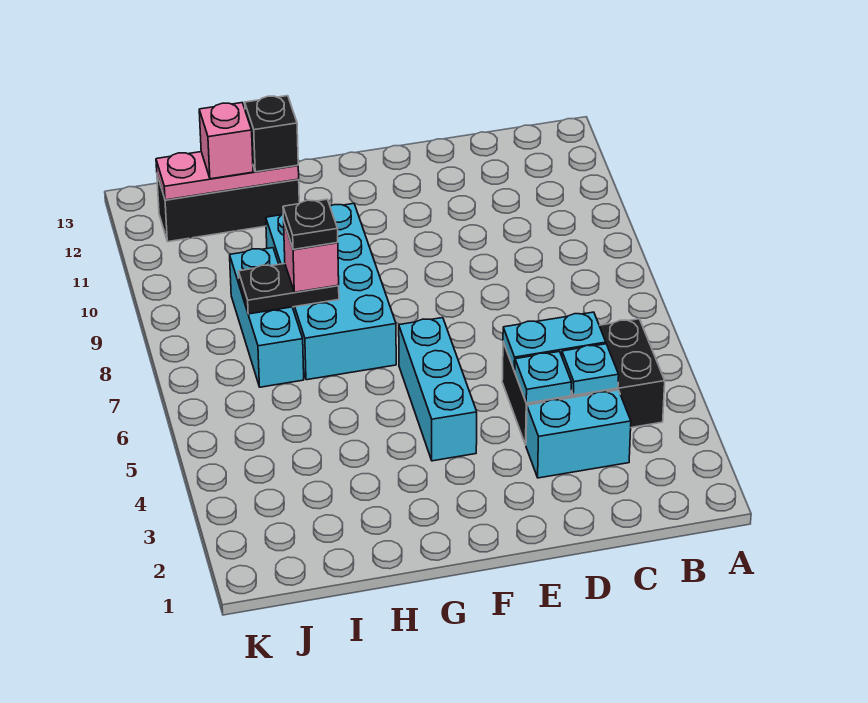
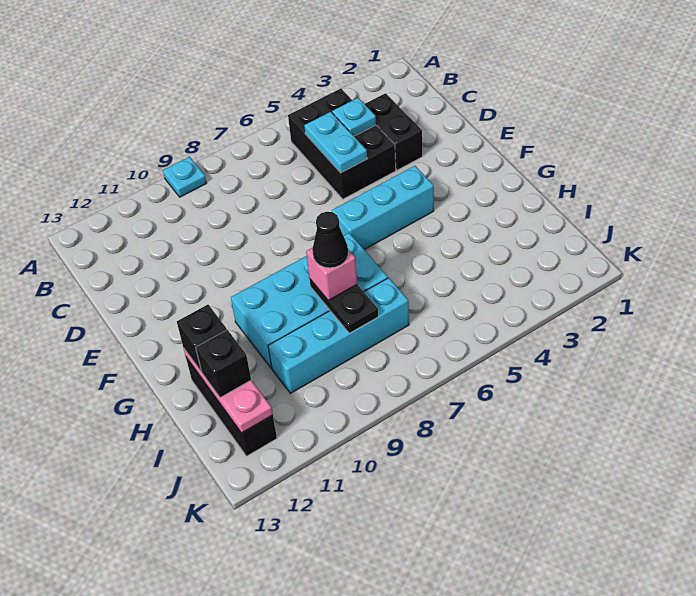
cyan 1x2 brick [526,390,631,478] -> black 1x2 brick [365,93,422,170]
cyan 1x1 plate [515,352,572,403] -> cyan 1x1 plate moved to [163,157,206,197]
black 1x1 plate [283,199,338,250] -> black 1x1 cone [312,212,348,268]
cyan 1x3 brick [230,248,304,387] -> cyan 1x4 brick [268,278,409,393]
pink 1x1 brick [199,103,253,179] -> black 1x1 brick [196,330,251,398]

